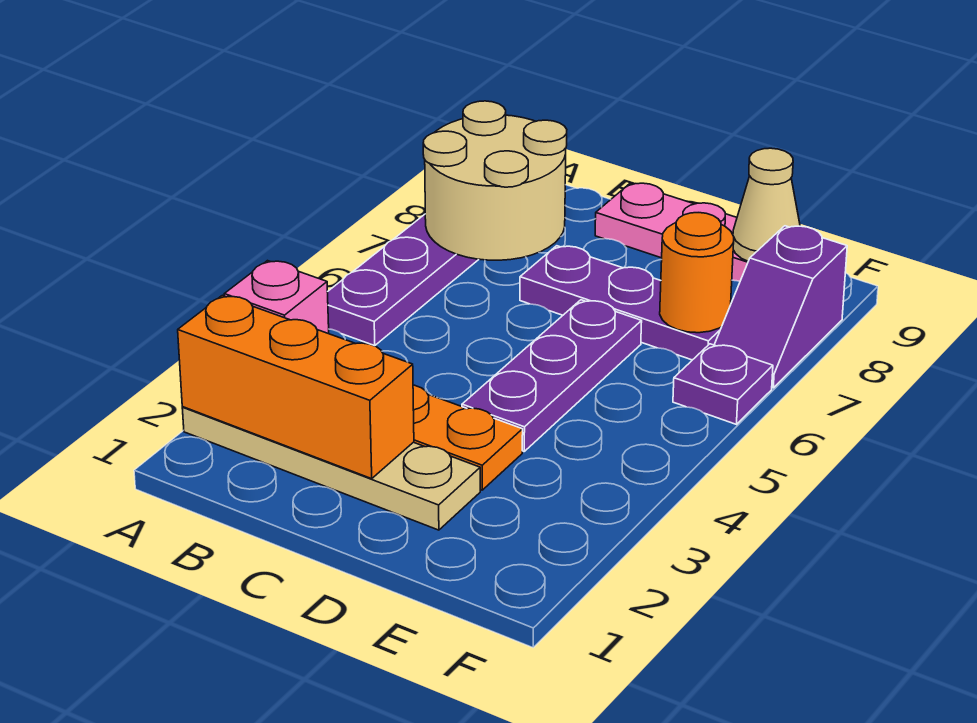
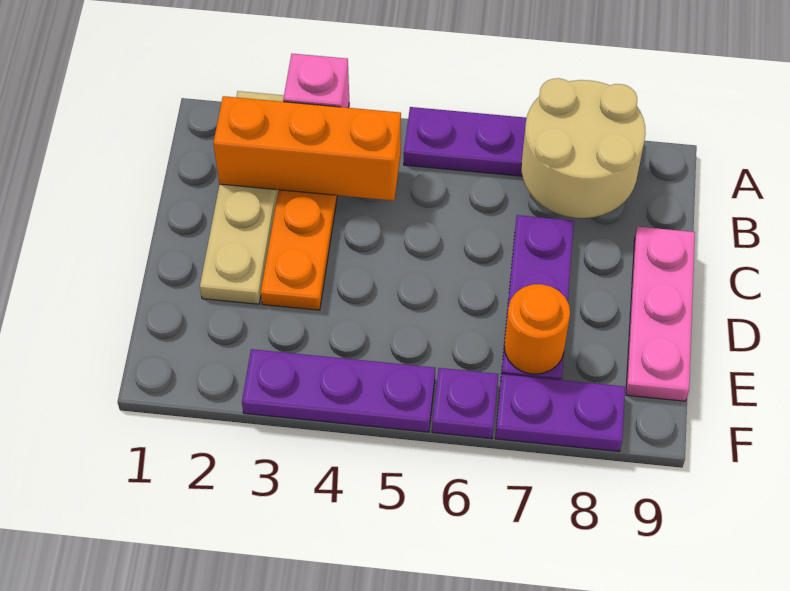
orange 1x3 brick [178,295,414,479] -> orange 1x3 brick turned to [213,96,401,201]
purple 1x3 plate [462,300,642,451] -> purple 1x3 plate moved to [242,349,435,432]
tan 1x1 cone [733,148,800,261] -> none
purple 1x2 slope [714,226,847,388] -> purple 1x2 plate [495,374,625,451]

